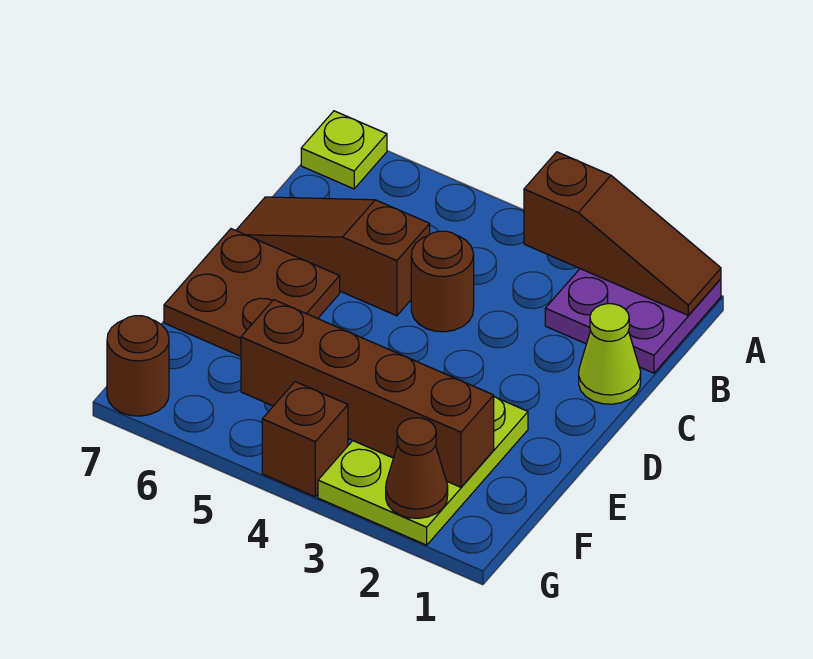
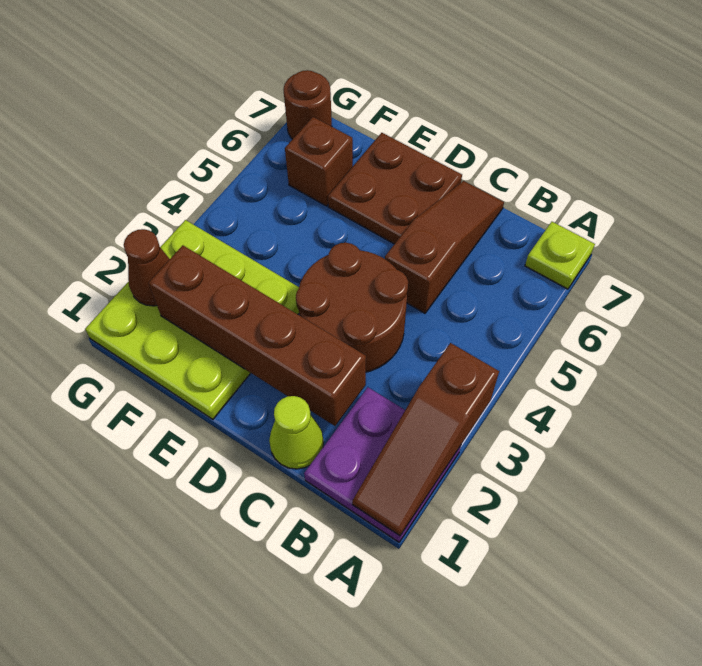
brown 1x1 round brick [411,231,474,332] -> brown 2x2 round brick [296,243,408,372]
lime 2x3 plate [318,397,528,545] -> lime 3x3 plate [85,220,299,419]
brown 1x4 brick [241,300,494,487] -> brown 1x4 brick turned to [149,245,366,426]
brown 1x1 brick [262,382,348,497] -> brown 1x1 brick moved to [285,117,353,206]

